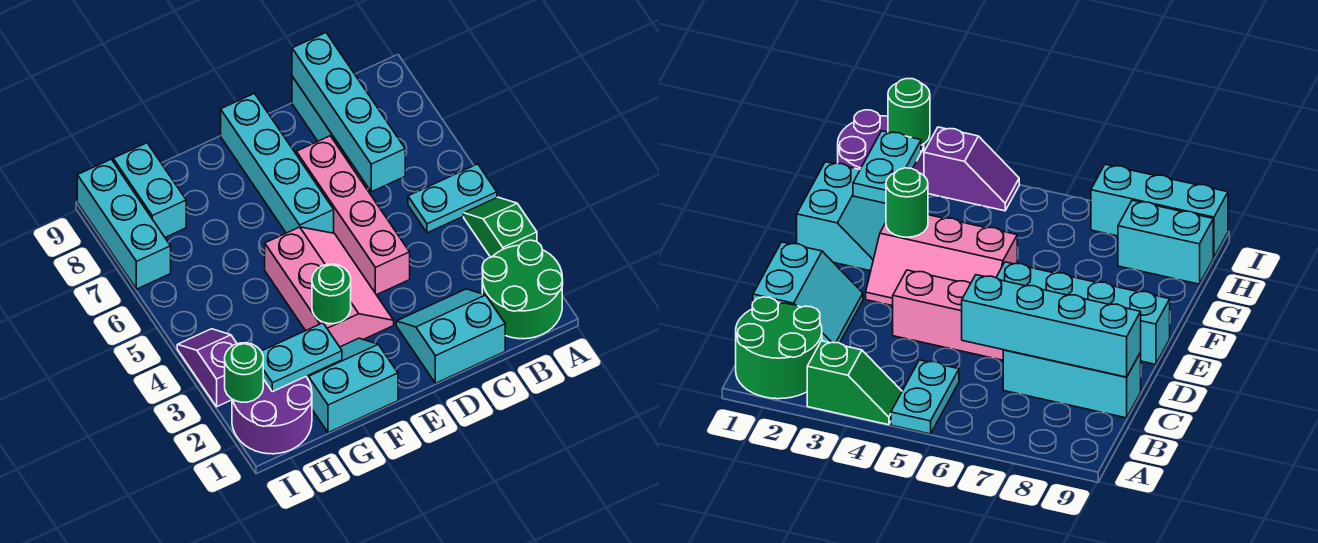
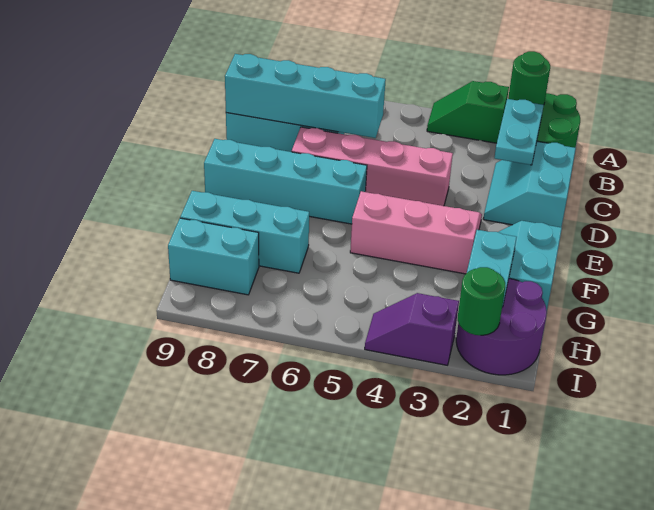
cyan 1x2 plate [408,164,497,233] -> cyan 1x2 plate moved to [494,99,544,165]
green 1x1 round brick [312,264,351,324] -> green 1x1 round brick moved to [508,51,550,105]
cyan 1x3 brick [77,159,171,289] -> cyan 1x3 brick moved to [180,191,309,273]

